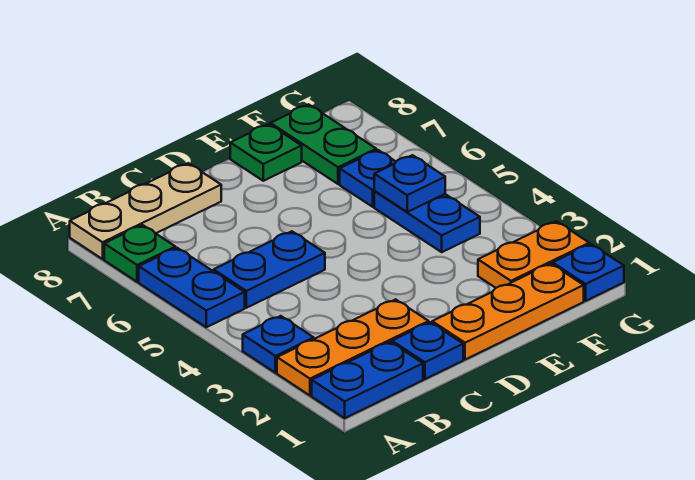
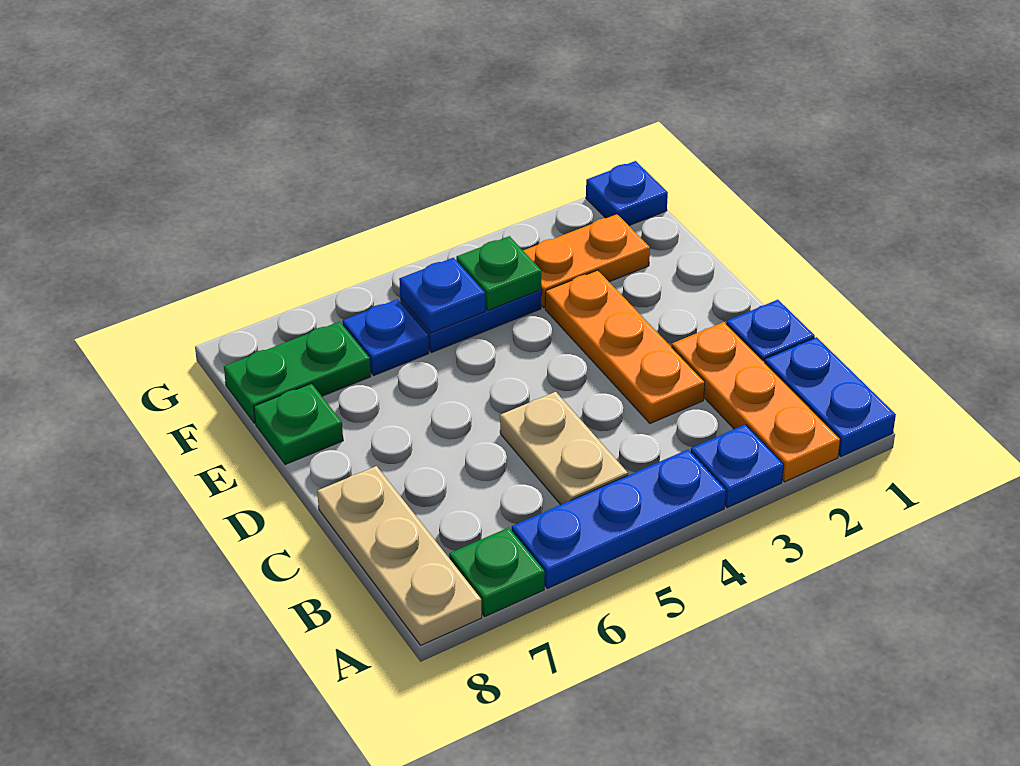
blue 1x2 plate [139,248,245,327] -> blue 1x3 plate [512,450,726,588]
blue 1x2 plate [214,231,325,308] -> tan 1x2 plate [500,392,628,505]
orange 1x3 plate [432,264,584,360] -> orange 1x3 plate moved to [545,270,705,423]
orange 1x2 plate [478,221,589,288] -> orange 1x2 plate turned to [523,214,650,308]
none -> green 1x1 plate [456,236,541,310]

